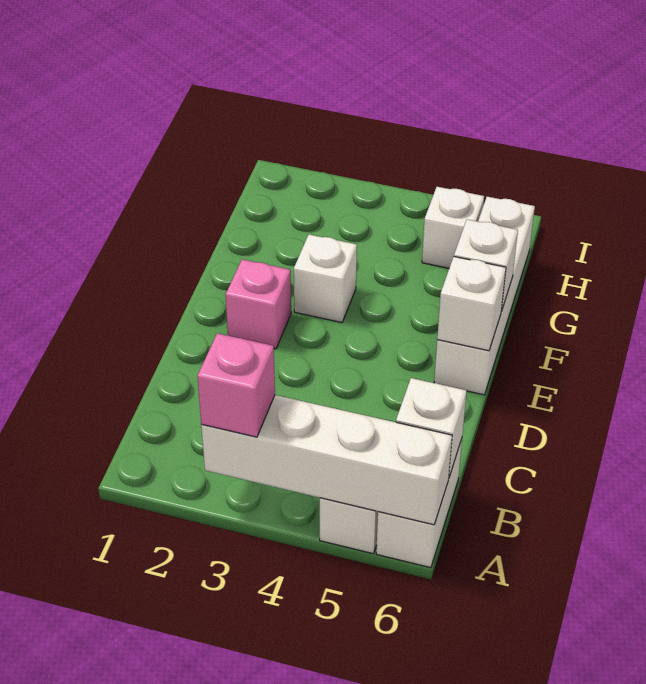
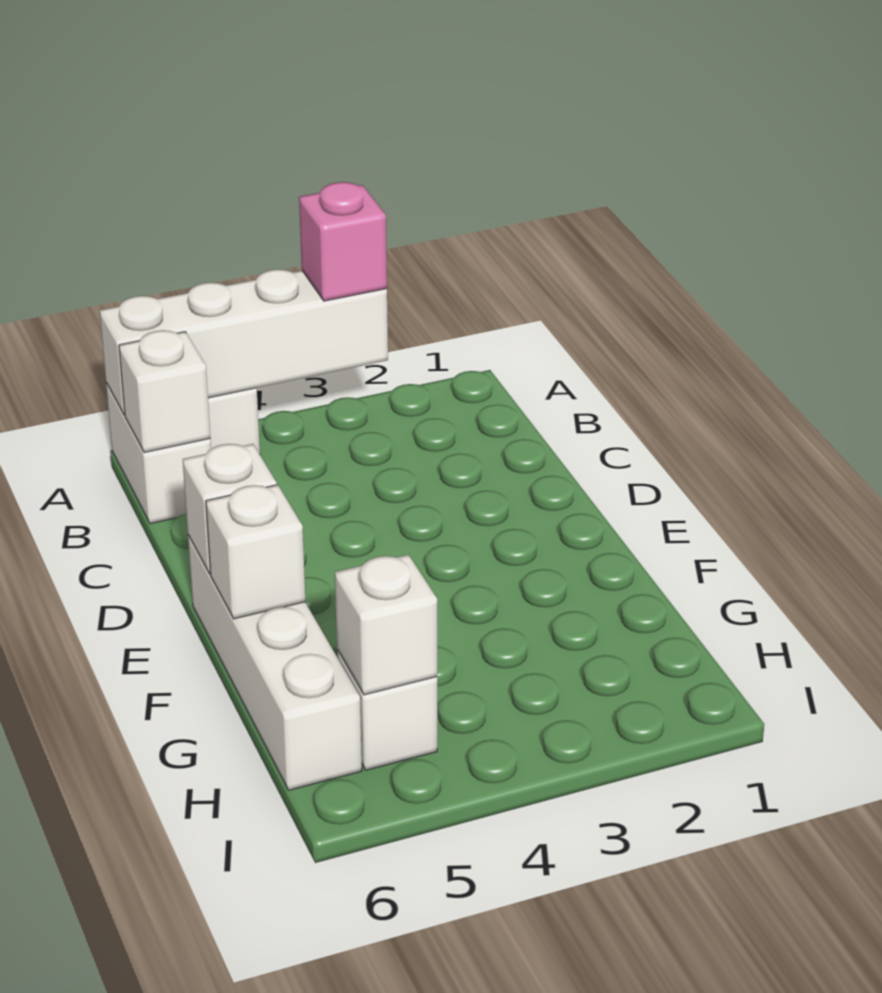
pink 1x1 brick [225,259,291,349] -> none
white 1x1 brick [294,235,357,323] -> white 1x1 brick moved to [335,555,437,695]

